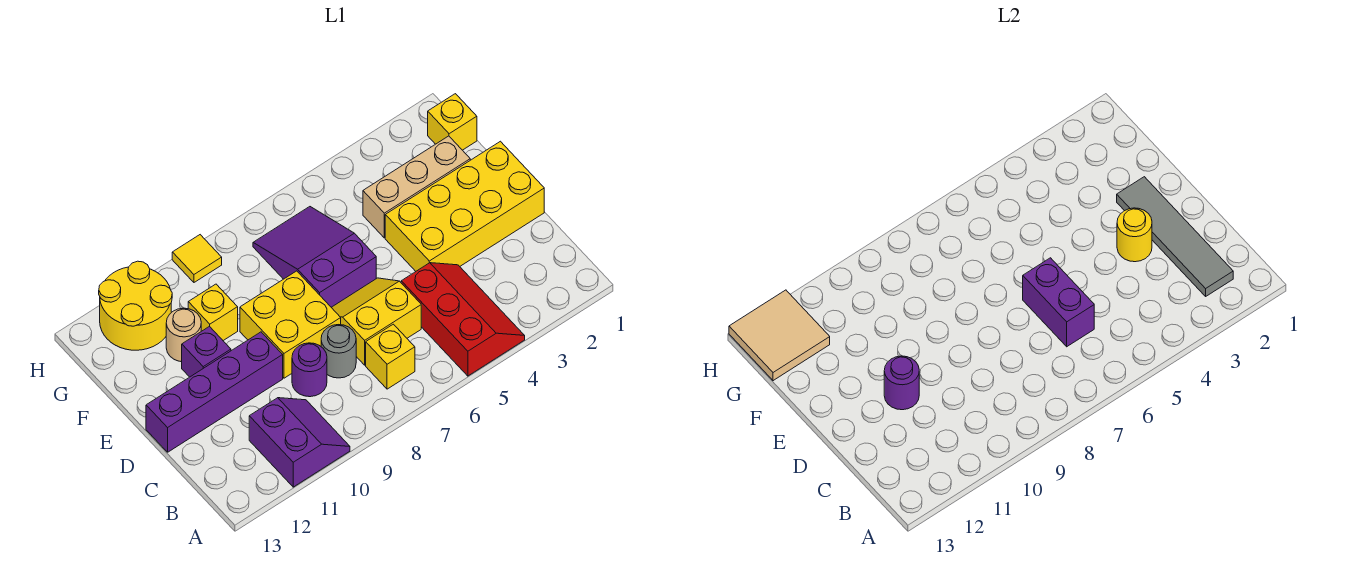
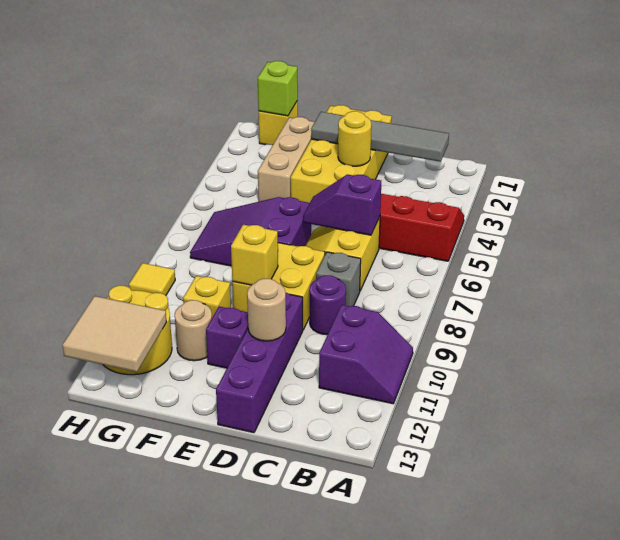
purple 2x2 slope [249,398,350,487] -> purple 2x2 slope turned to [319,305,413,404]
yellow 1x1 brick [366,324,415,389] -> yellow 1x1 brick moved to [231,225,278,285]
purple 1x2 brick [1023,258,1094,347] -> purple 1x2 slope [303,174,381,235]
grey 1x1 round brick [321,325,356,378] -> grey 1x1 brick [316,252,361,306]
purple 1x1 round brick [884,356,919,410] -> tan 1x1 round brick [247,279,286,341]
none -> lime 1x1 brick [258,61,298,116]

